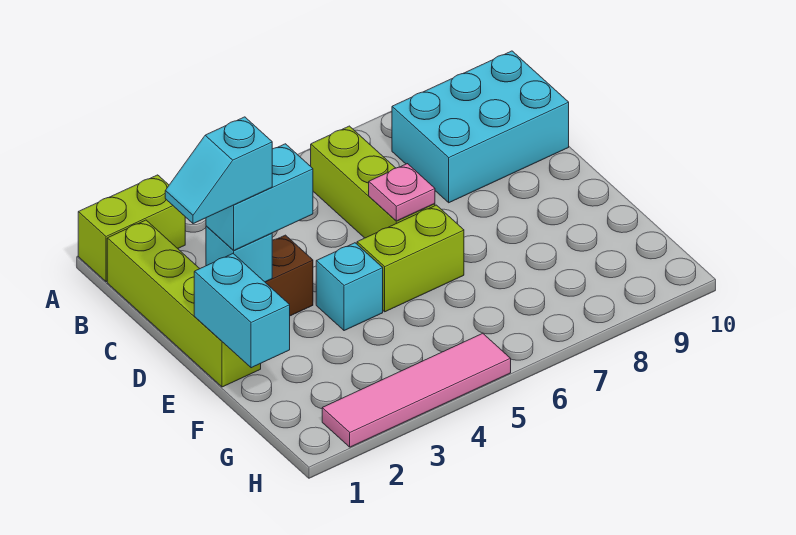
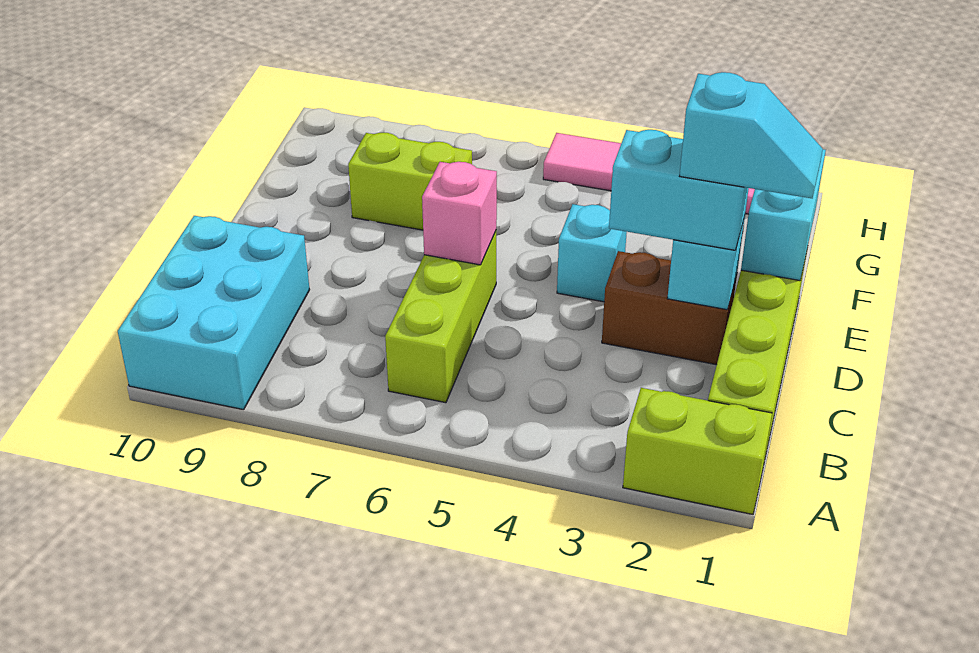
cyan 2x3 brick [392,51,569,203] -> cyan 2x3 brick turned to [118,216,310,410]
pink 1x1 plate [369,164,435,221] -> pink 1x1 brick [422,162,497,265]
lime 1x2 brick [357,205,464,312] -> lime 1x2 brick moved to [348,133,472,230]

